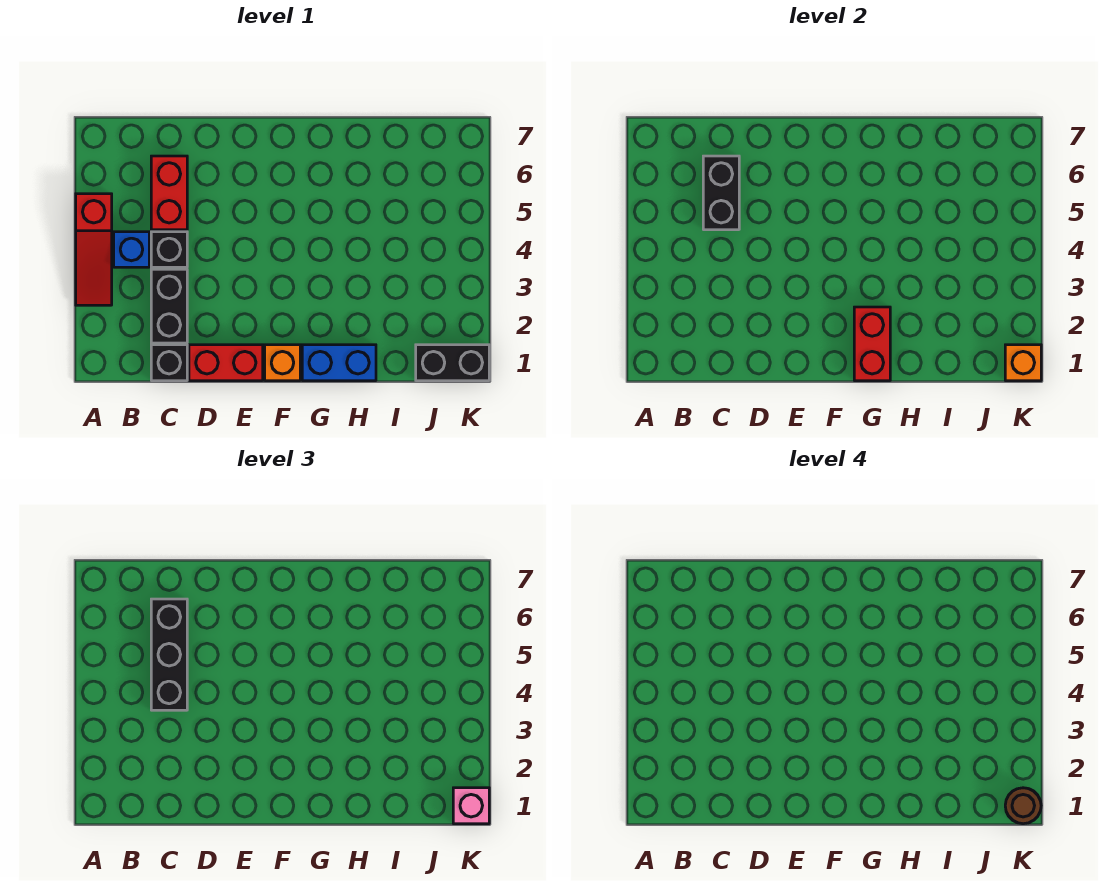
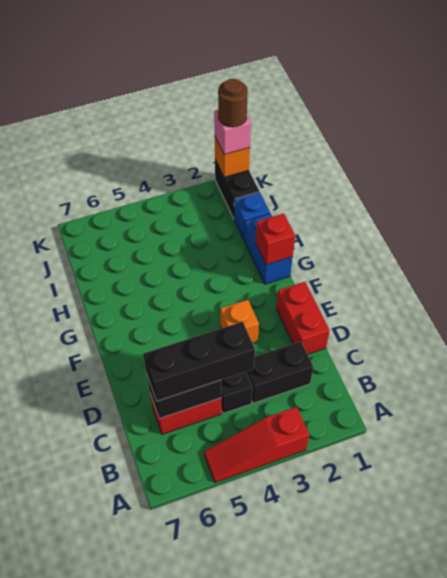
red 1x3 slope [76,194,112,305] -> red 1x3 slope turned to [204,407,310,483]
blue 1x1 brick [114,232,149,267] -> blue 1x1 brick moved to [234,192,270,239]
black 1x1 brick [151,345,187,381] -> none
orange 1x1 brick [265,345,300,381] -> orange 1x1 brick moved to [220,300,259,343]
red 1x2 brick [854,307,890,381] -> red 1x1 brick [256,213,295,265]

